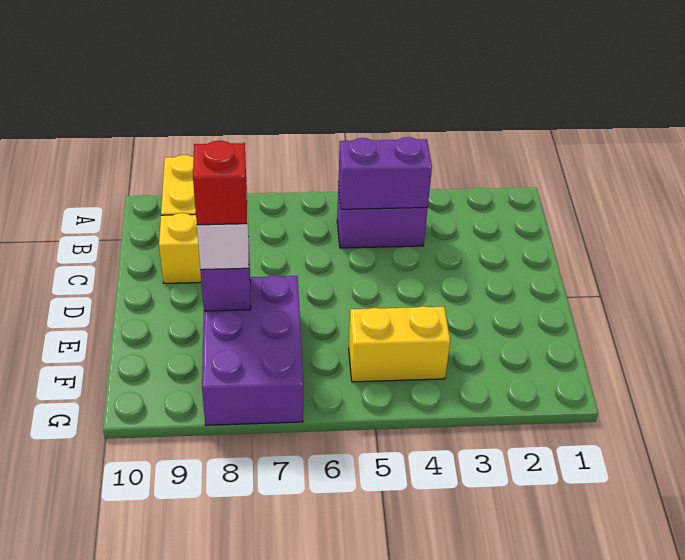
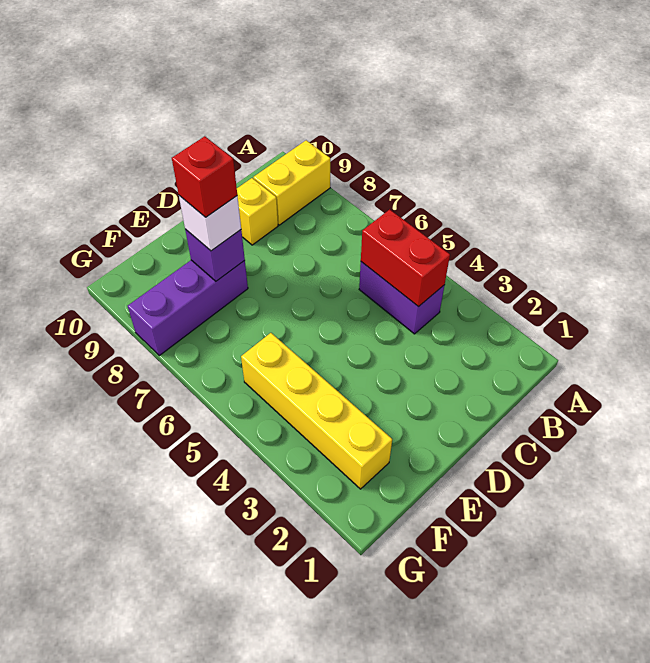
purple 1x2 brick [338,137,432,209] -> red 1x2 brick [361,209,450,307]
purple 2x3 brick [202,275,303,425] -> purple 1x3 brick [128,260,248,355]
yellow 1x2 brick [349,306,450,382] -> yellow 1x4 brick [241,333,392,489]

